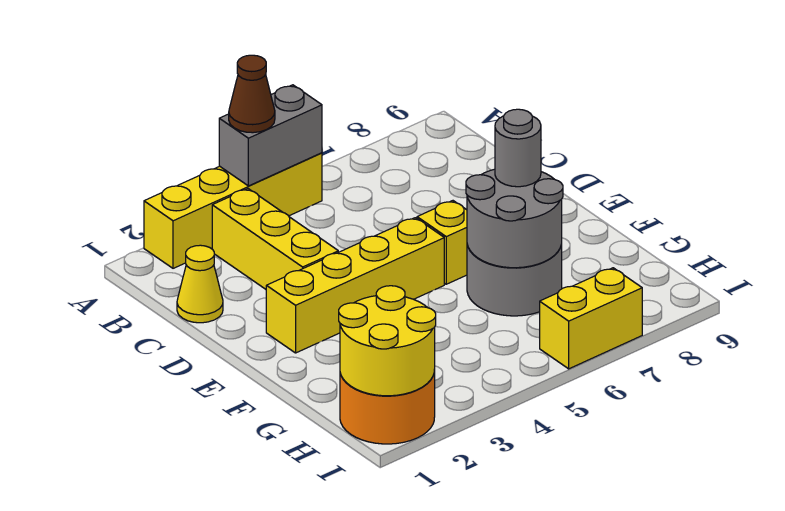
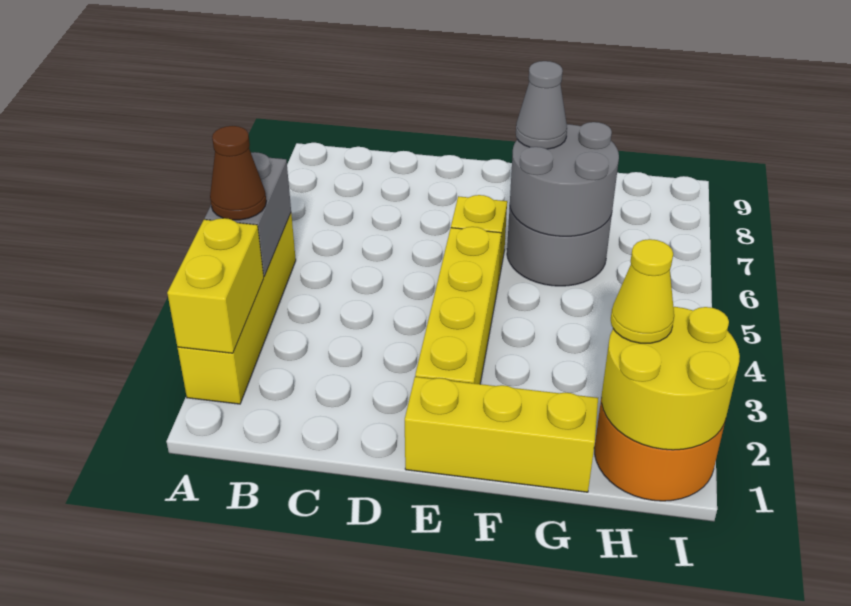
yellow 1x3 brick [212,189,338,289] -> yellow 1x3 brick moved to [405,377,598,492]
yellow 1x1 cone [177,245,223,323] -> yellow 1x1 cone moved to [611,239,674,343]
grey 1x1 round brick [495,109,541,187] -> grey 1x1 cone [516,61,567,149]
yellow 1x2 brick [540,268,642,369] -> yellow 1x2 brick moved to [167,218,264,353]

